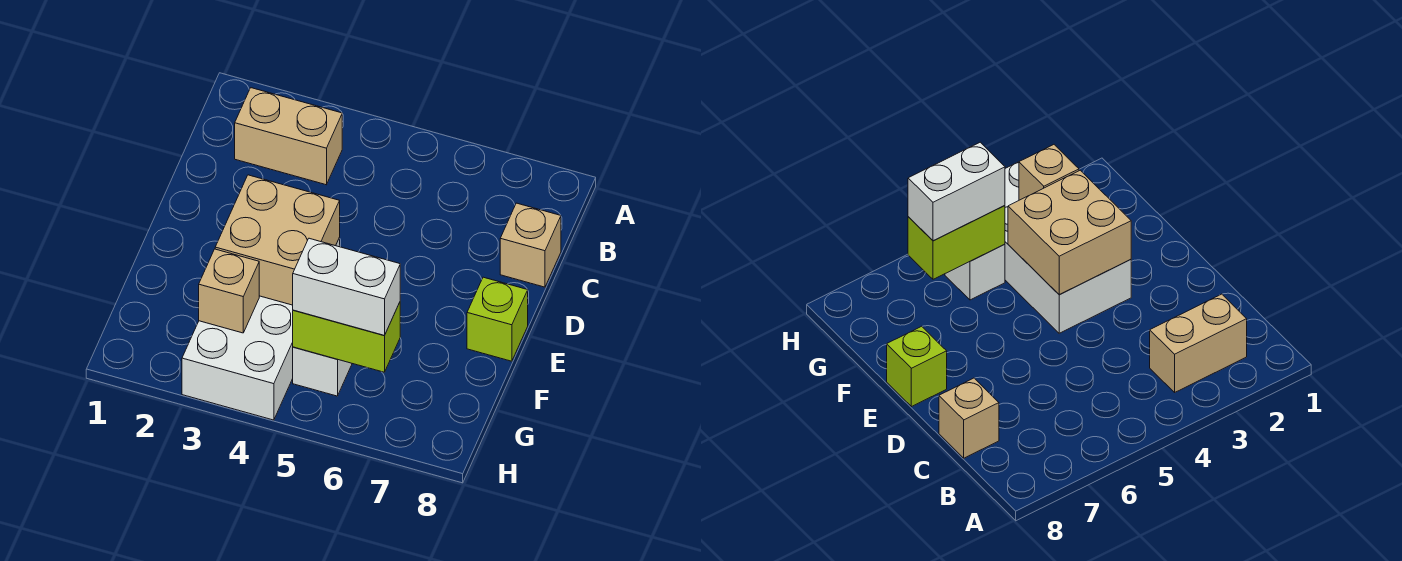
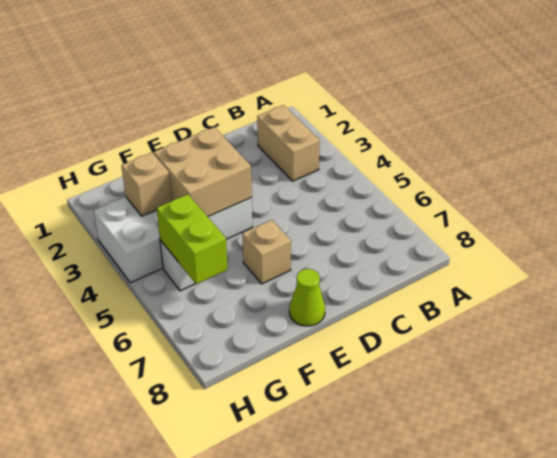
tan 1x1 brick [500,203,561,287] -> tan 1x1 brick moved to [242,220,291,284]
lime 1x1 brick [467,277,528,361] -> lime 1x1 cone [289,269,325,326]
white 1x2 brick [293,238,400,336] -> none

